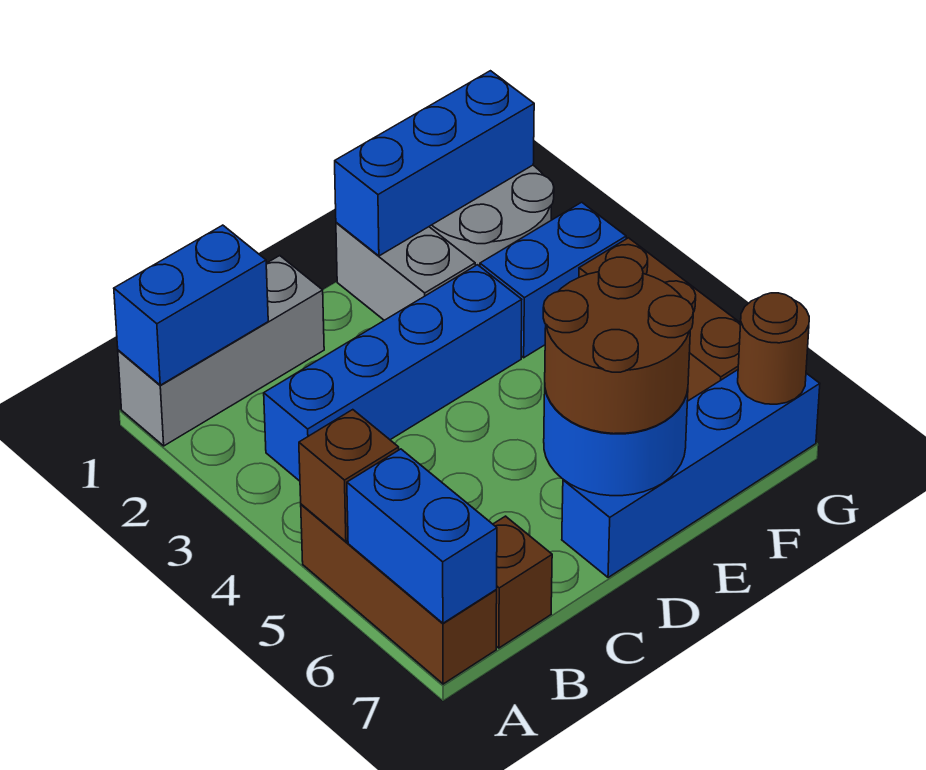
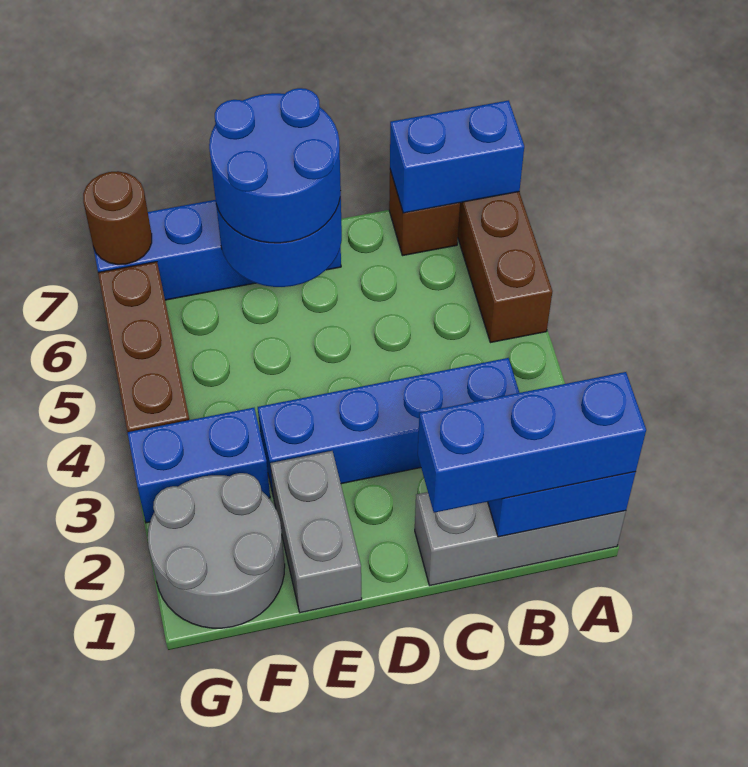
brown 1x1 brick [299,410,399,541] -> none
blue 1x2 brick [347,449,497,623] -> blue 1x2 brick turned to [390,100,524,213]
brown 2x2 round brick [543,257,693,434] -> blue 2x2 round brick [209,88,341,243]
blue 1x3 brick [335,71,534,256] -> blue 1x3 brick moved to [418,372,646,513]

